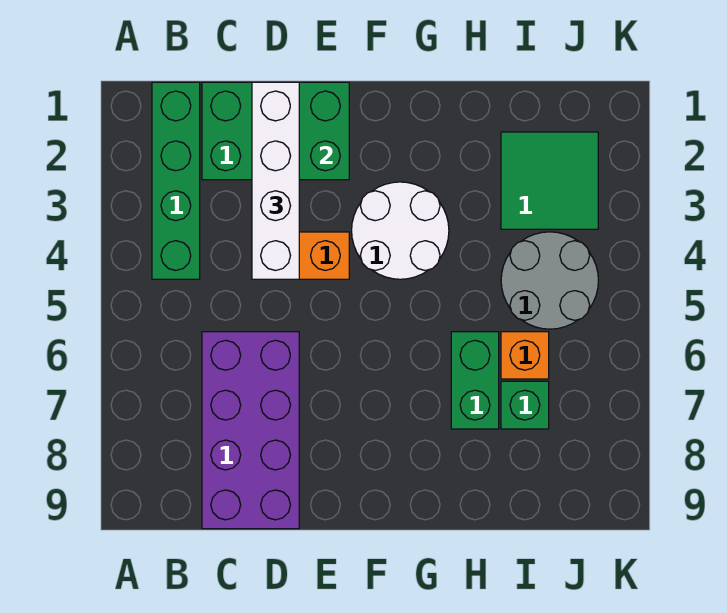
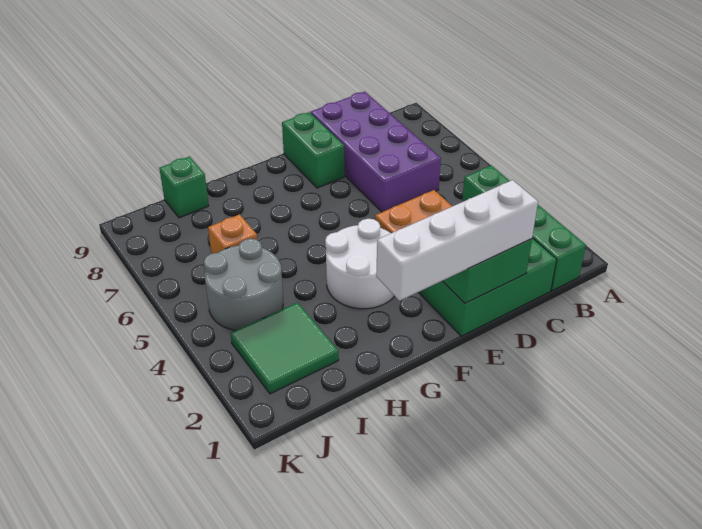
white 1x4 brick [252,82,299,279] -> white 1x4 brick turned to [376,180,538,301]
green 1x2 brick [451,332,499,429] -> green 1x2 brick moved to [282,112,344,188]
green 1x1 brick [501,381,549,429] -> green 1x1 brick moved to [159,157,209,218]

